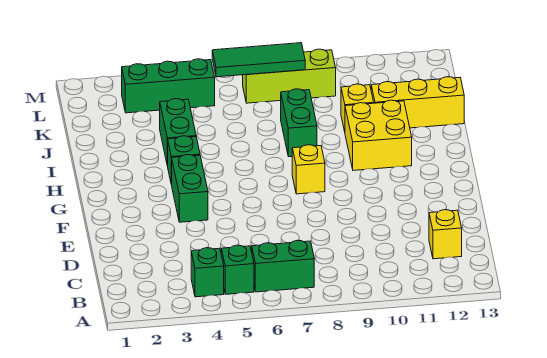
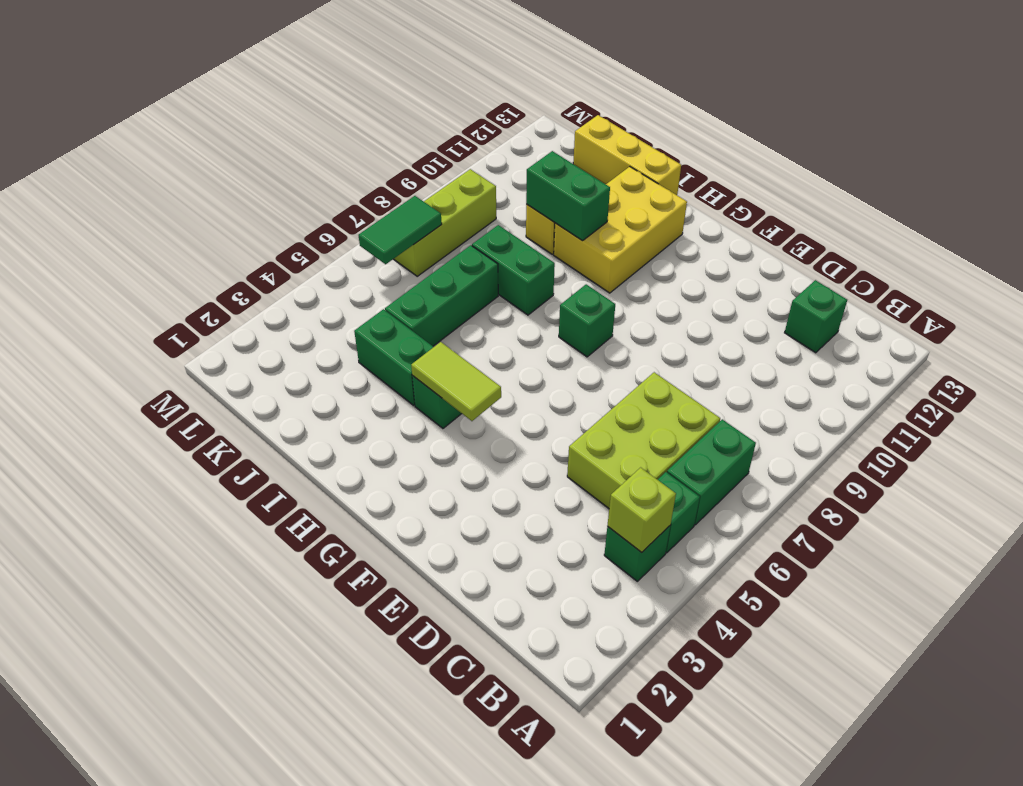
none -> lime 1x1 brick [607,467,676,552]
none -> lime 2x3 brick [567,372,720,508]
yellow 1x1 brick [429,210,462,259] -> green 1x1 brick [785,280,847,353]
green 1x2 brick [172,155,208,222] -> green 1x2 brick moved to [526,151,610,241]
none -> lime 1x2 tile [411,342,501,421]
yellow 1x1 brick [292,145,325,194] -> green 1x1 brick [559,284,615,357]
yellow 2x2 brick [345,100,412,170] -> yellow 2x3 brick [554,167,687,293]
yellow 1x3 brick [371,77,464,128] -> yellow 1x3 brick turned to [573,115,681,195]
green 1x3 brick [122,59,215,113] -> green 1x3 brick moved to [385,245,498,346]
green 1x3 tile [212,43,305,77] -> green 1x2 tile [359,196,442,264]

